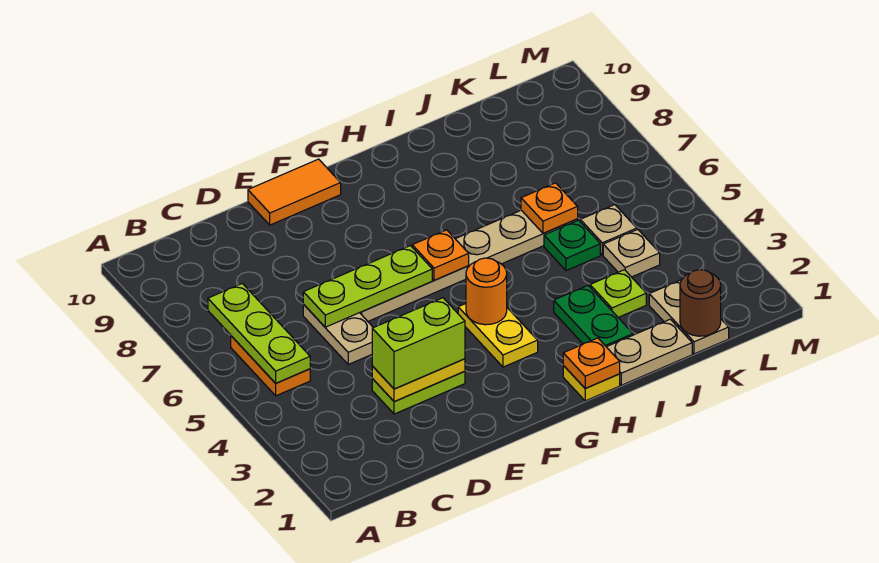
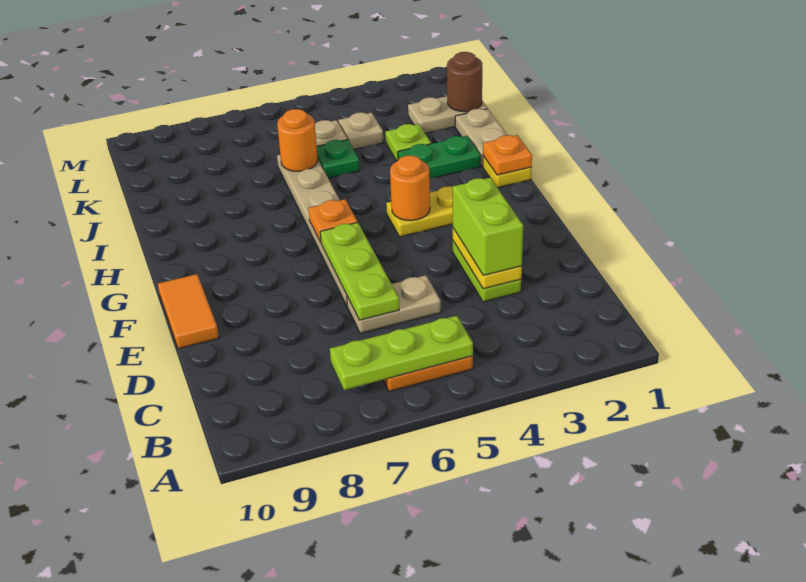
orange 1x1 plate [521,183,578,233] -> orange 1x1 round brick [277,109,318,172]

